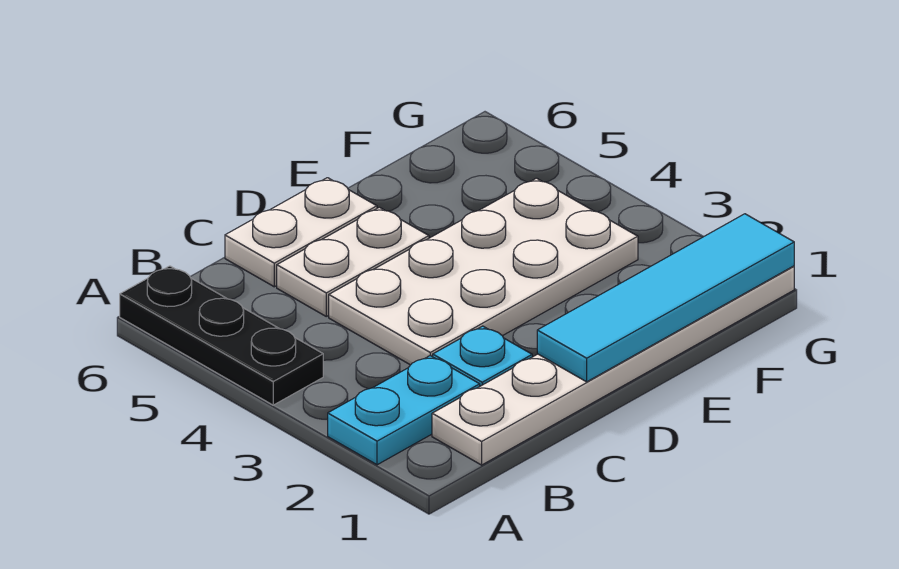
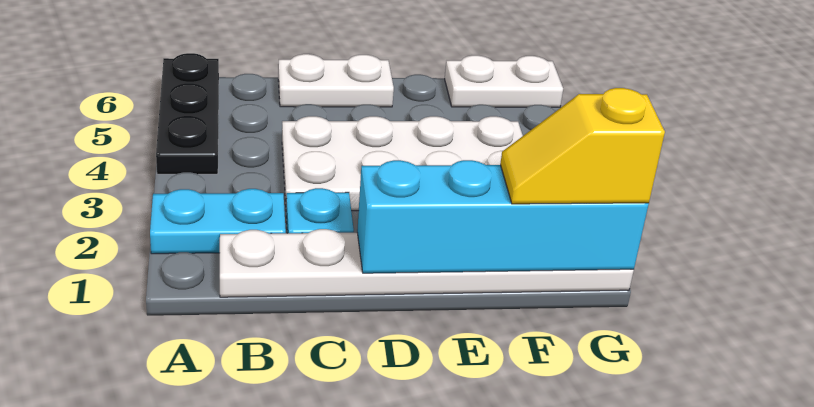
white 1x2 plate [277,207,429,316] -> white 1x2 plate moved to [445,55,563,107]
cyan 1x4 tile [537,214,794,382] -> cyan 1x4 brick [357,160,649,273]
none -> yellow 1x2 slope [500,88,665,204]

